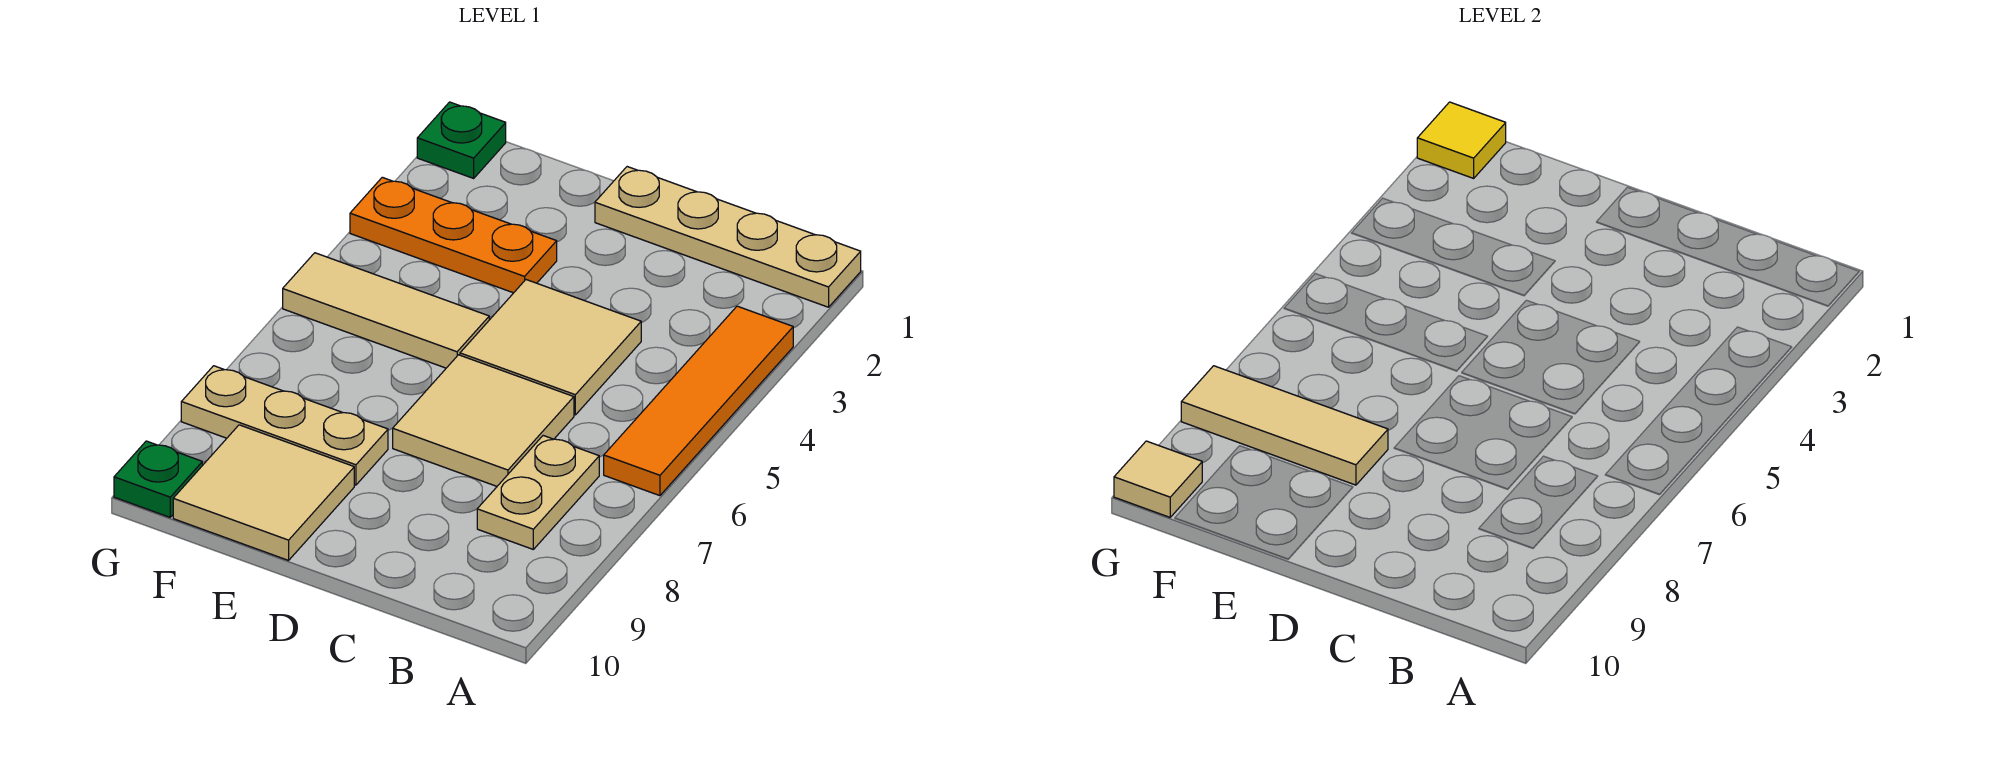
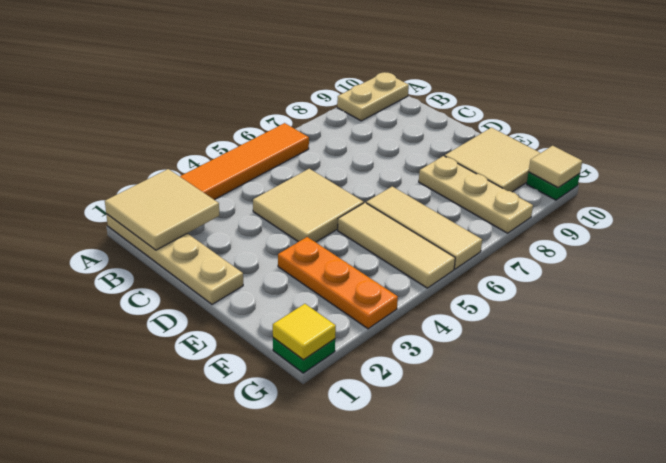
tan 1x2 plate [477,436,599,549] -> tan 1x2 plate moved to [337,72,409,121]
tan 2x2 tile [393,355,574,486] -> tan 2x2 tile moved to [105,169,219,250]
tan 1x3 tile [1181,366,1388,485] -> tan 1x3 tile moved to [366,186,482,269]

